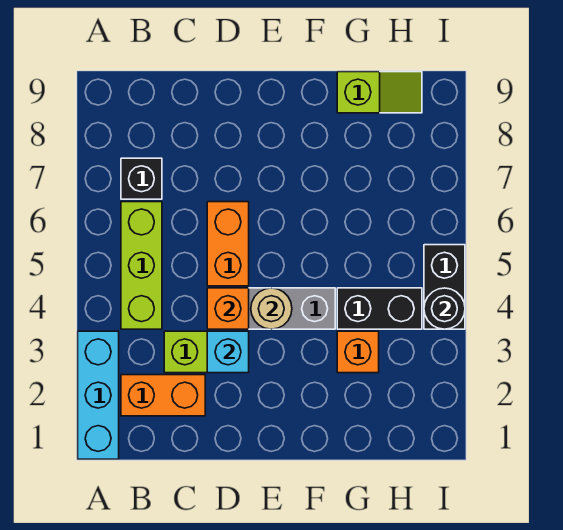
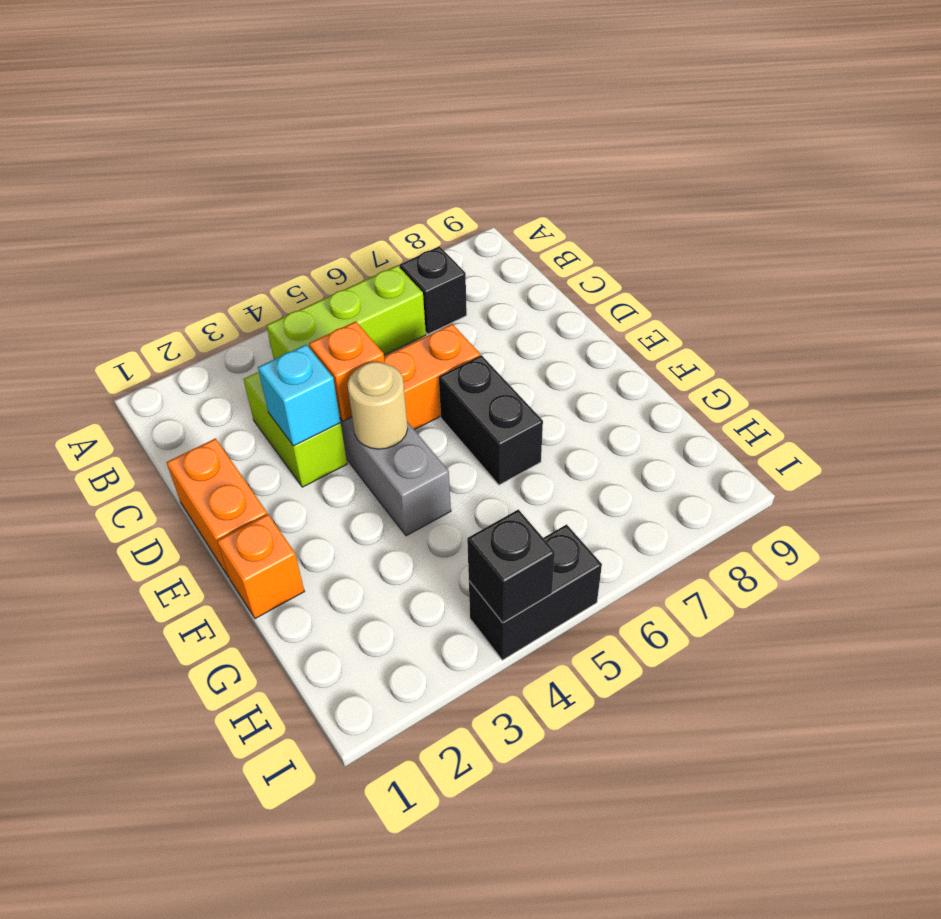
cyan 1x3 brick [78,331,119,459] -> none
orange 1x2 brick [121,375,205,416] -> orange 1x2 brick moved to [166,438,267,577]
orange 1x1 brick [337,331,379,373] -> orange 1x1 brick moved to [217,514,304,619]
black 1x2 brick [337,288,422,329] -> black 1x2 brick moved to [439,355,543,485]
lime 1x2 slope [337,72,422,113] -> none
black 1x1 round brick [424,288,465,329] -> black 1x1 brick [467,509,555,623]

